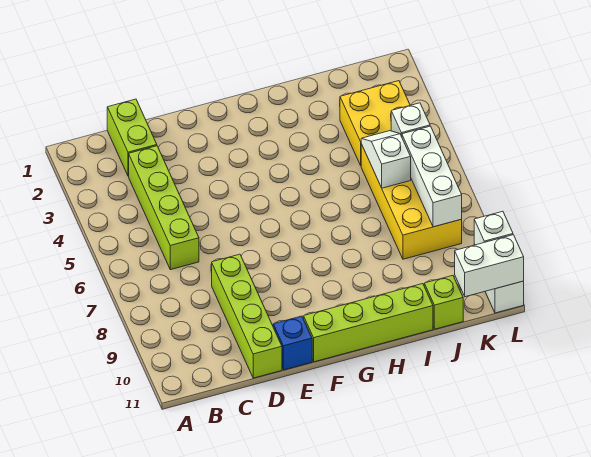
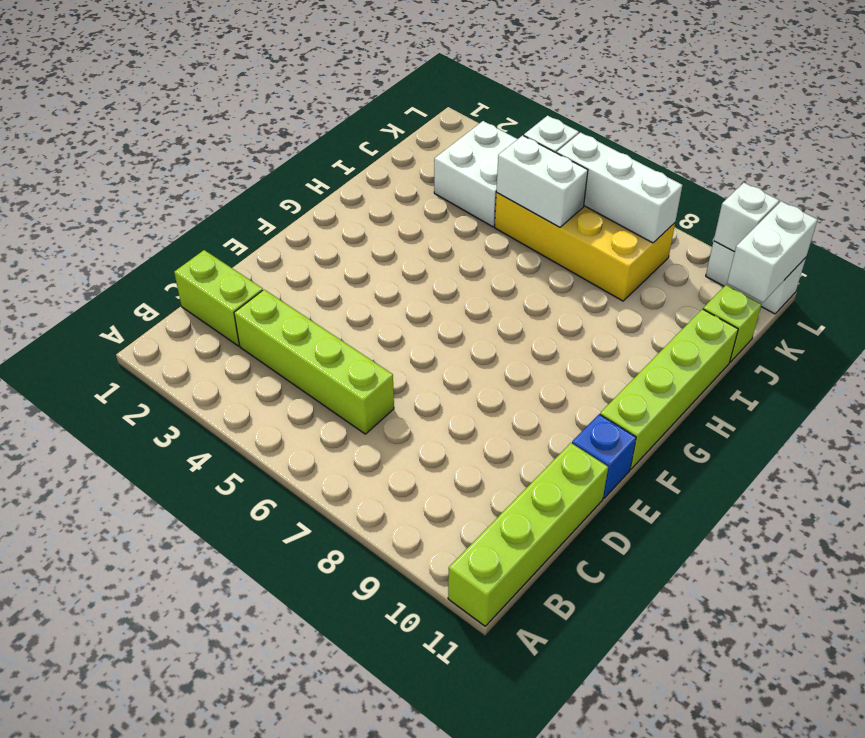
lime 1x4 brick [212,254,282,378] -> lime 1x4 brick turned to [448,443,608,626]
yellow 2x2 brick [340,81,410,165] -> white 2x2 brick [434,121,517,227]
white 1x2 slope [361,131,411,188] -> white 1x2 brick [496,135,588,227]

